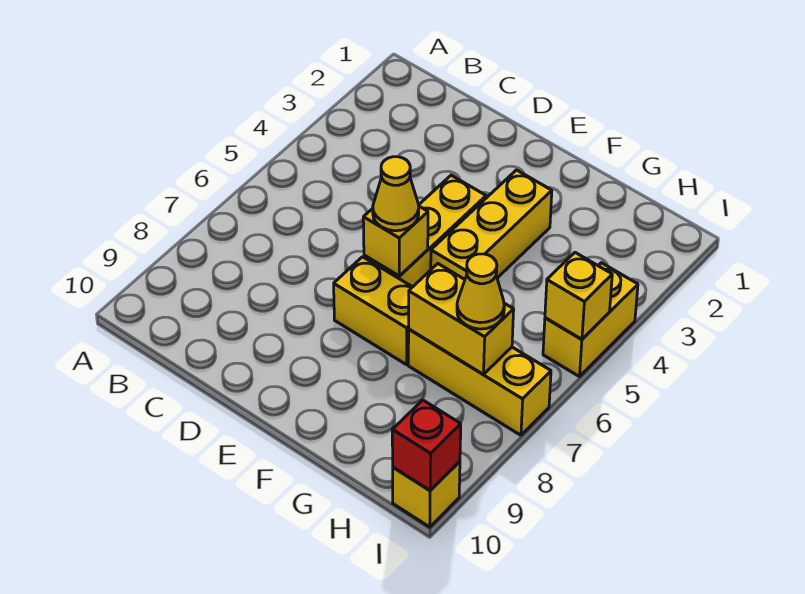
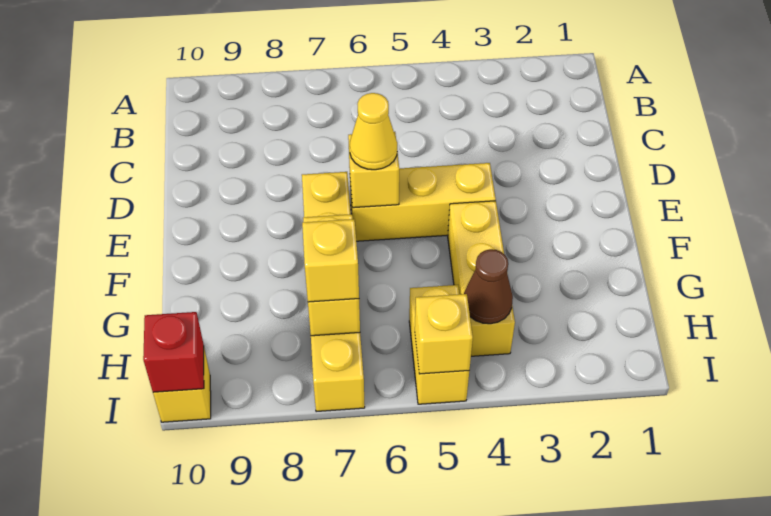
yellow 1x3 brick [431,170,552,279] -> yellow 1x3 brick turned to [448,201,515,356]
none -> brown 1x1 cone [464,249,513,324]
yellow 1x1 cone [457,254,504,329] -> yellow 1x1 brick [302,219,359,302]
yellow 1x2 brick [543,263,638,377] -> yellow 1x2 brick turned to [409,285,469,404]

